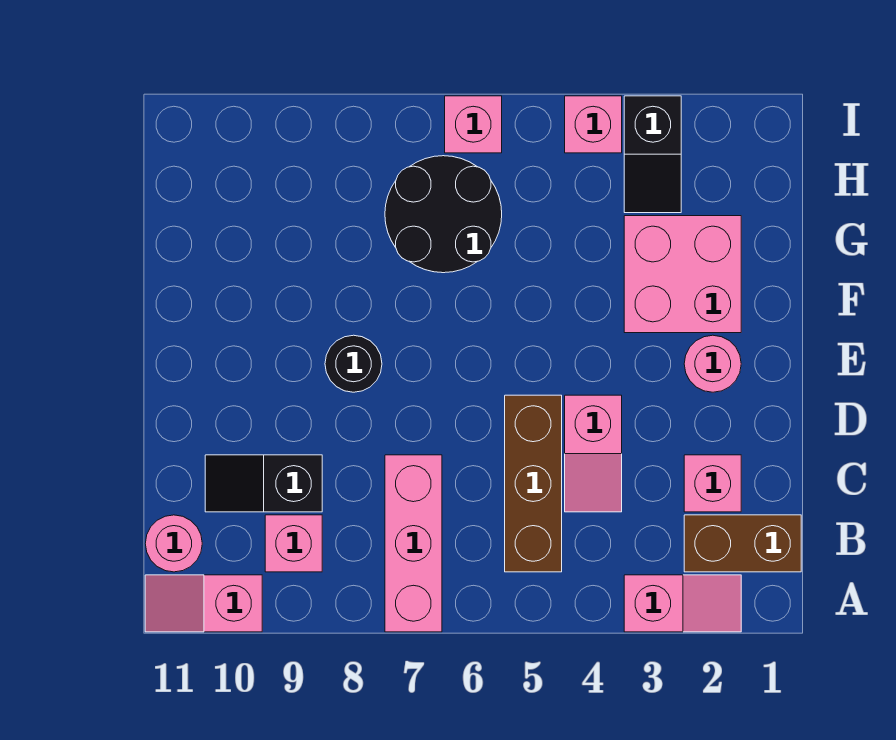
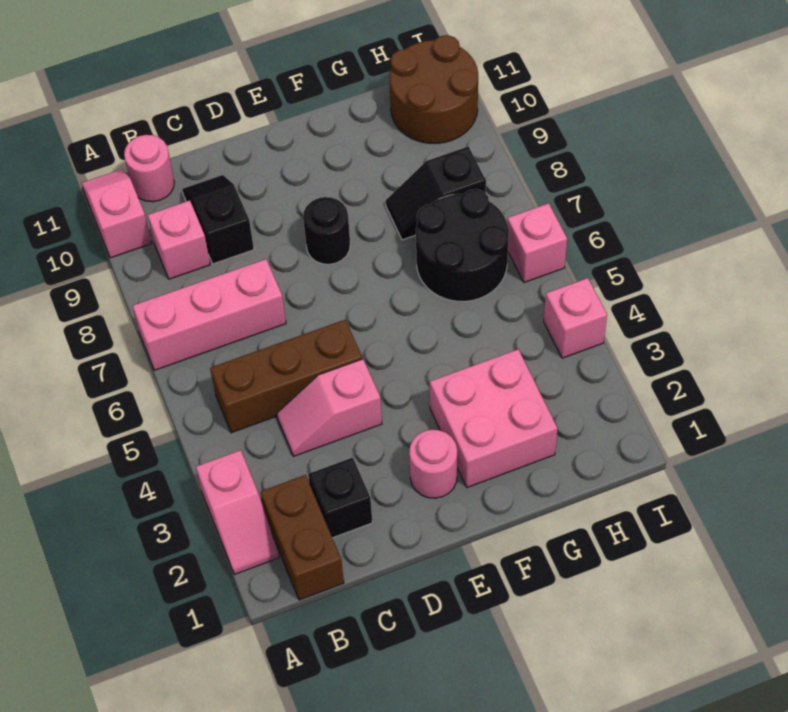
pink 1x1 brick [684,455,741,512] -> black 1x1 brick [308,458,372,538]
black 1x2 slope [624,96,681,213] -> black 1x2 slope moved to [386,146,486,240]
none -> brown 2x2 round brick [390,35,478,143]

